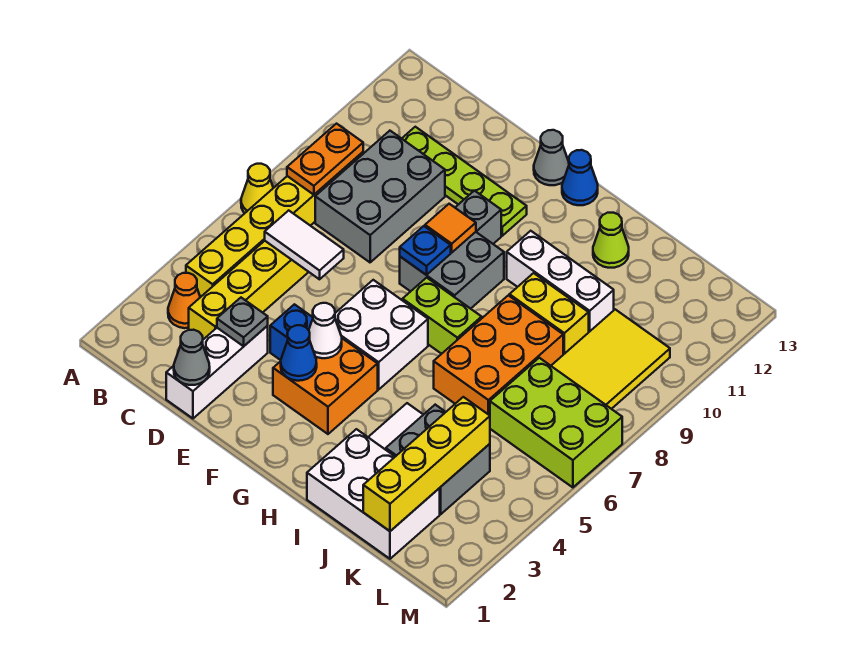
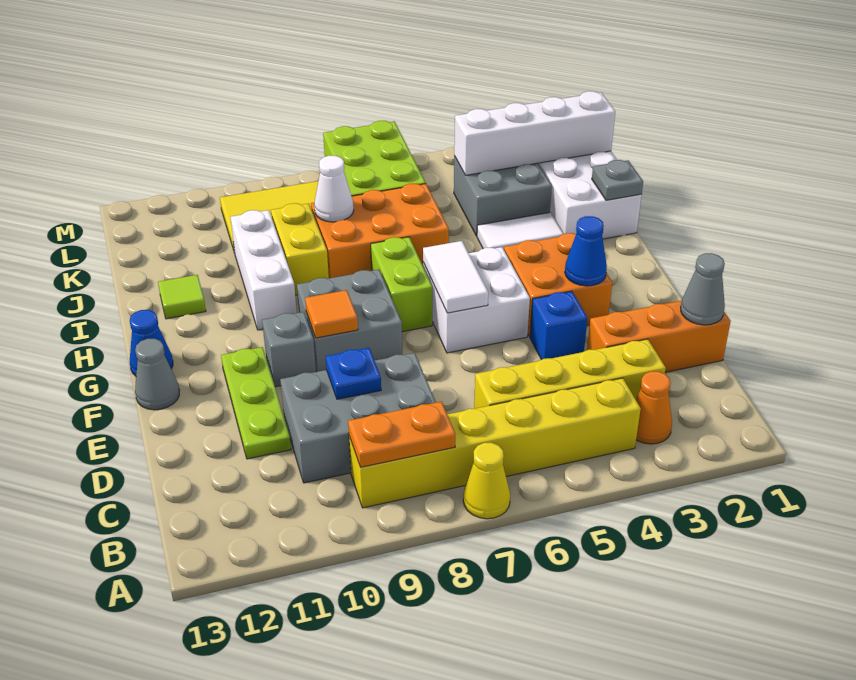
white 1x2 tile [265,210,344,279] -> white 1x2 tile moved to [423,241,488,313]
lime 1x4 plate [402,127,527,236] -> lime 1x3 plate [221,347,291,459]
white 1x3 brick [166,326,268,418] -> orange 1x3 brick [587,301,731,372]
grey 1x1 plate [217,298,268,346] -> grey 1x1 plate moved to [592,160,643,200]
white 1x1 cone [309,303,342,358] -> white 1x1 cone moved to [314,156,354,222]
blue 1x1 plate [400,226,451,275] -> blue 1x1 plate moved to [326,348,381,399]
lime 1x1 cone [593,213,629,268] -> lime 1x1 tile [158,275,206,319]
yellow 1x4 brick [363,397,490,531] -> white 1x4 brick [454,91,615,175]

